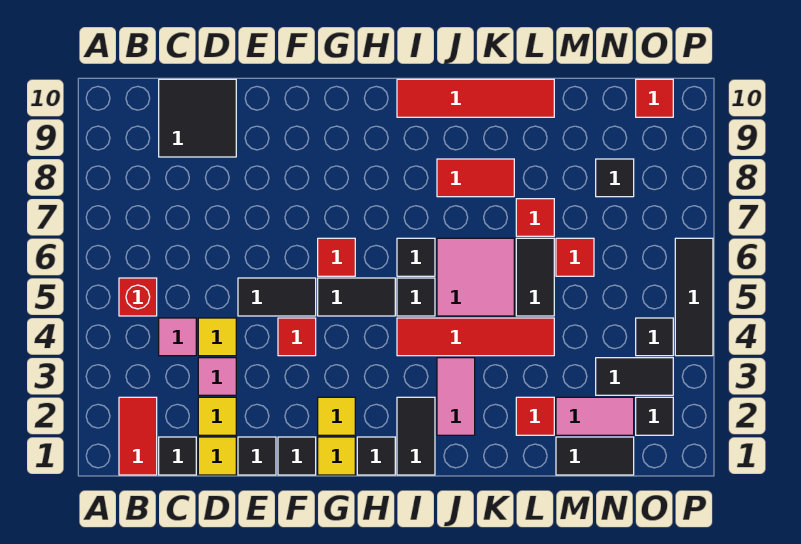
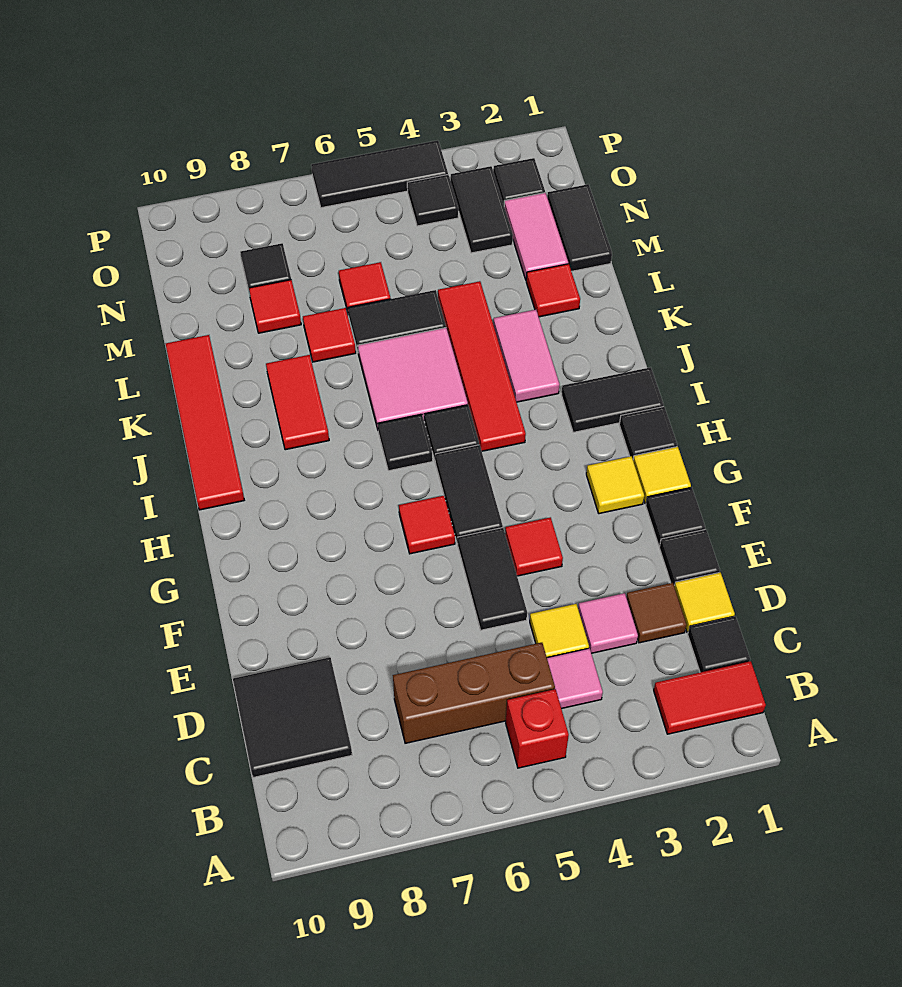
none -> brown 1x3 brick [393,643,555,743]
yellow 1x1 tile [198,397,236,435] -> brown 1x1 tile [626,583,686,643]
pink 1x2 tile [437,358,475,435] -> pink 1x2 tile turned to [493,310,560,402]
red 1x1 tile [636,79,673,117] -> red 1x1 tile moved to [249,280,301,333]

